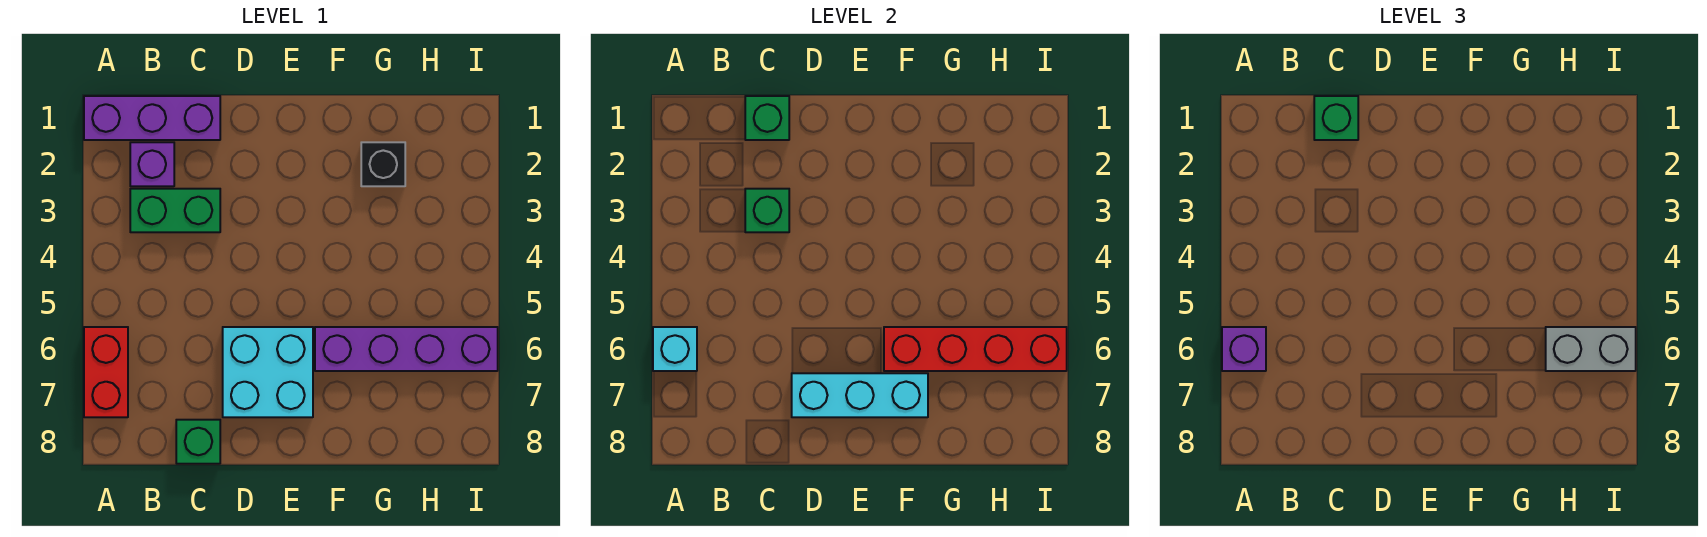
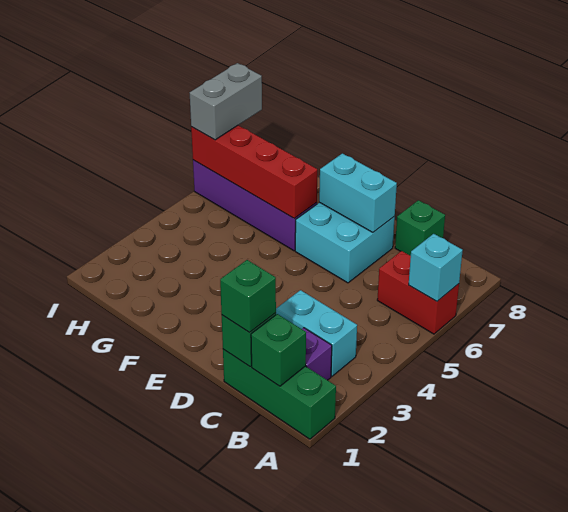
purple 1x3 brick [84,96,220,140] -> green 1x3 brick [223,349,336,439]
red 1x2 brick [84,327,128,417] -> red 1x2 brick turned to [377,251,459,334]
purple 1x1 brick [1222,327,1266,371] -> none
green 1x2 brick [130,189,220,232] -> cyan 1x2 brick [276,290,357,376]
green 1x1 brick [745,189,789,232] -> green 1x1 brick moved to [251,314,306,386]
cyan 1x3 brick [792,373,928,417] -> cyan 1x2 brick [319,153,397,232]
black 1x1 brick [361,142,405,186] -> none
grey 1x2 brick [1546,327,1636,371] -> grey 1x2 brick turned to [190,63,262,140]

